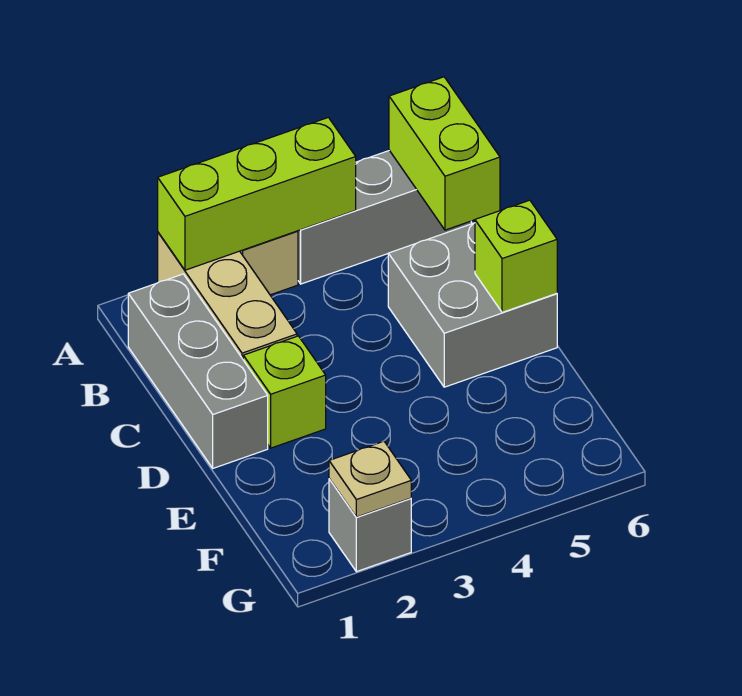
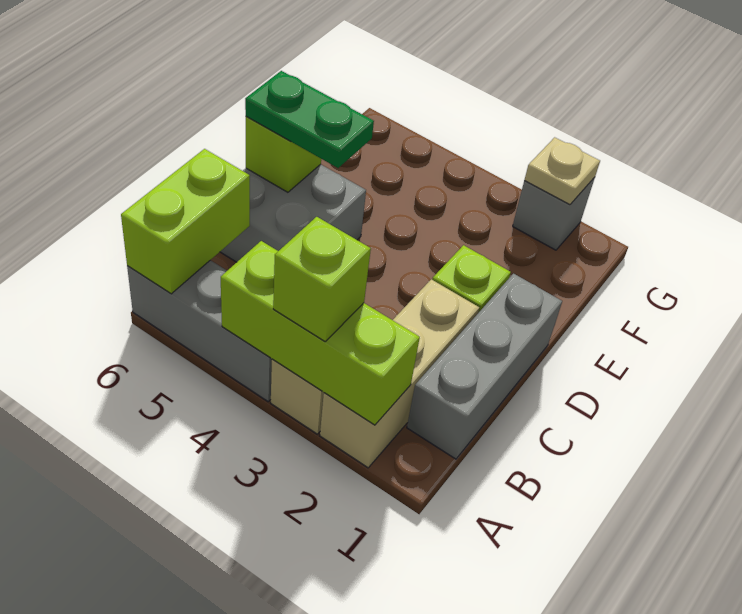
none -> lime 1x1 brick [273,217,371,341]
none -> green 1x2 plate [245,71,374,168]

